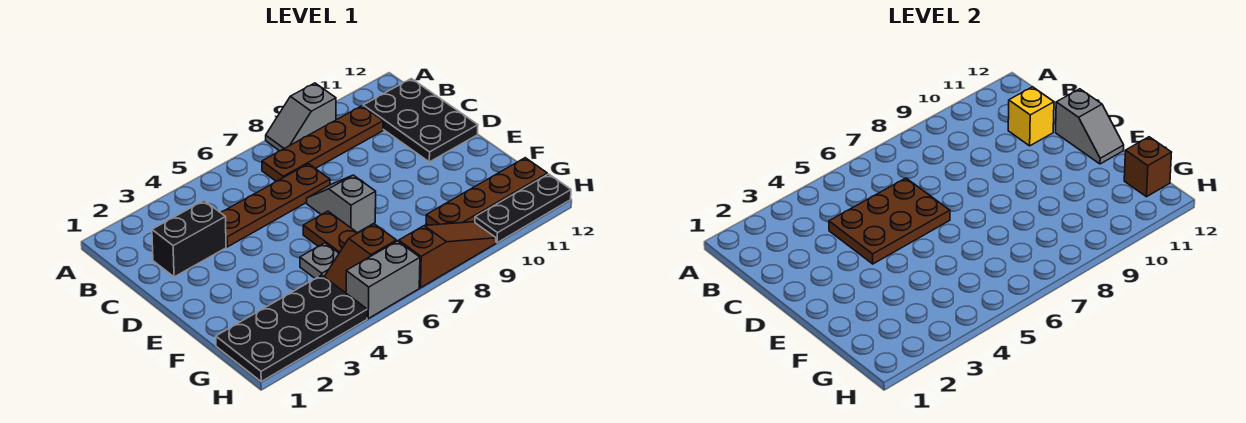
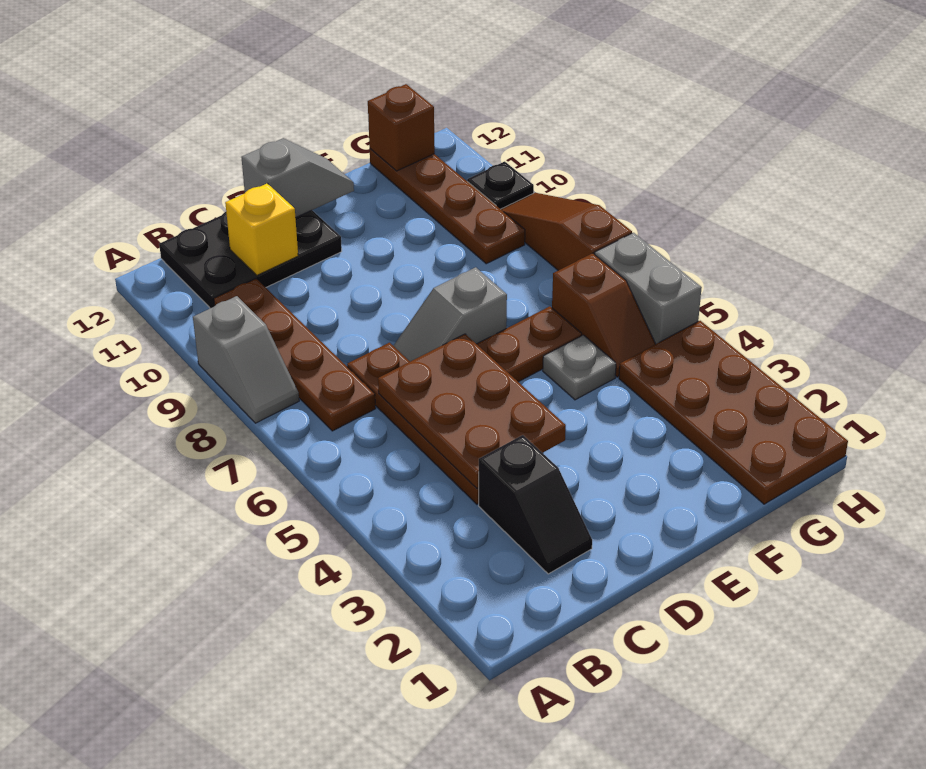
black 1x2 brick [152,201,226,277] -> black 1x2 slope [479,435,592,574]
black 2x4 plate [216,275,367,381] -> brown 2x4 plate [619,321,848,504]
black 1x3 plate [475,174,571,243] -> black 1x1 plate [467,161,534,209]

